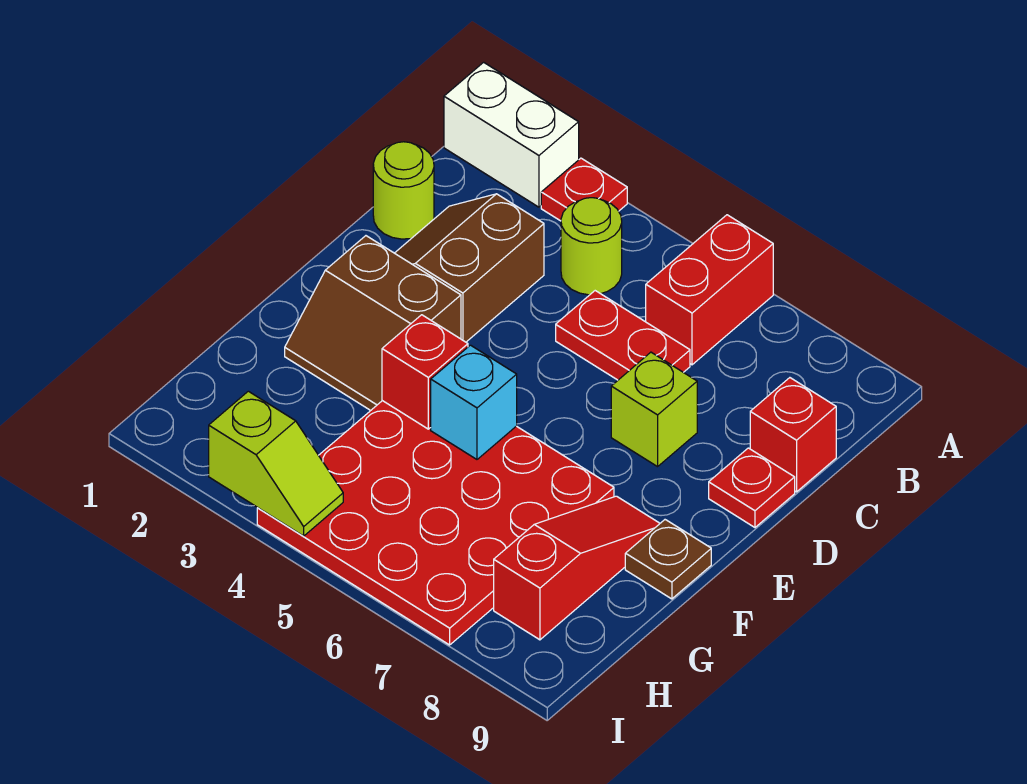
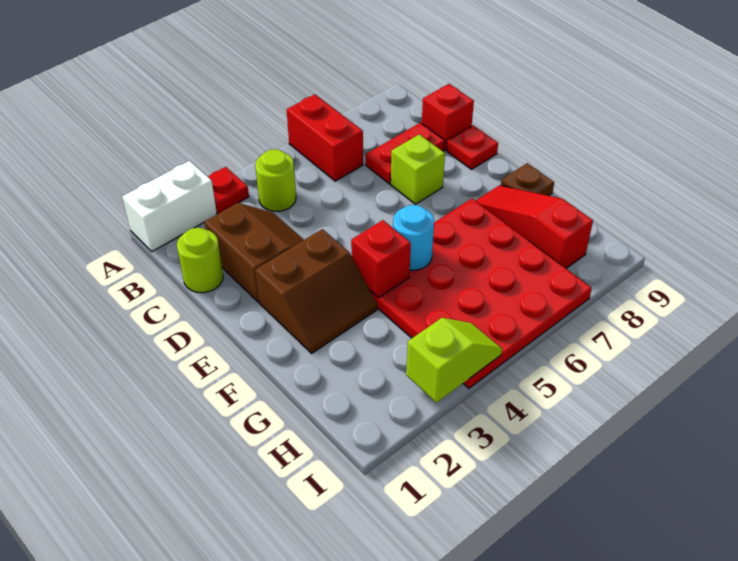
brown 2x2 slope [395,194,544,342] -> brown 2x2 slope turned to [204,203,304,302]
red 1x2 plate [556,291,690,380] -> red 1x2 plate moved to [366,123,445,184]
cyan 1x1 brick [431,345,517,459] -> cyan 1x1 round brick [393,205,434,270]

